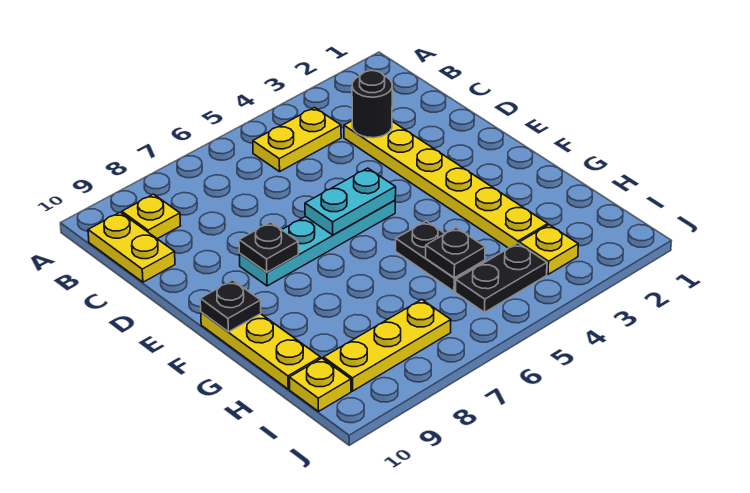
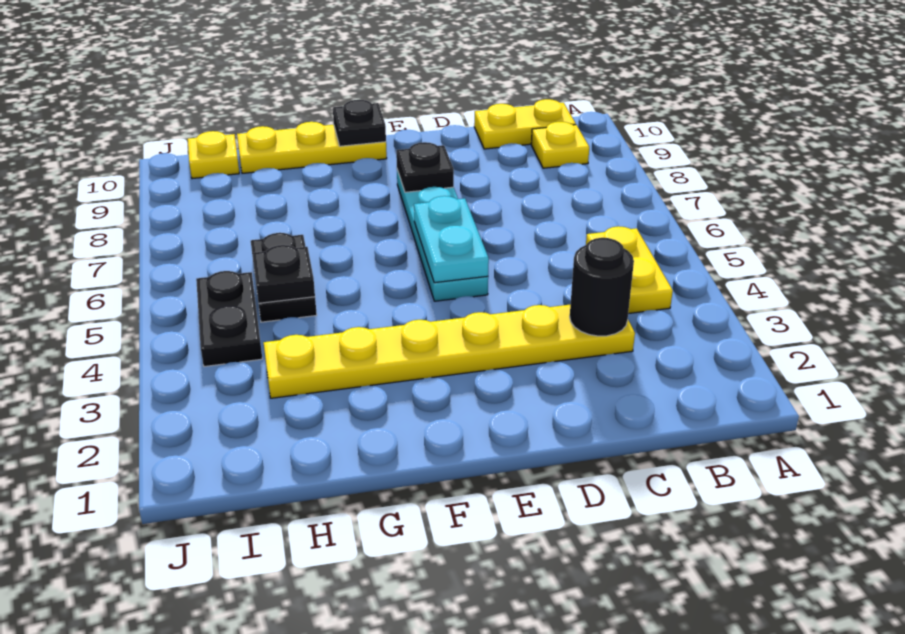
black 1x2 plate [396,221,485,291] -> black 1x2 plate turned to [251,233,317,322]
yellow 1x1 plate [519,225,578,274] -> none
yellow 1x3 plate [324,300,451,391] -> none

